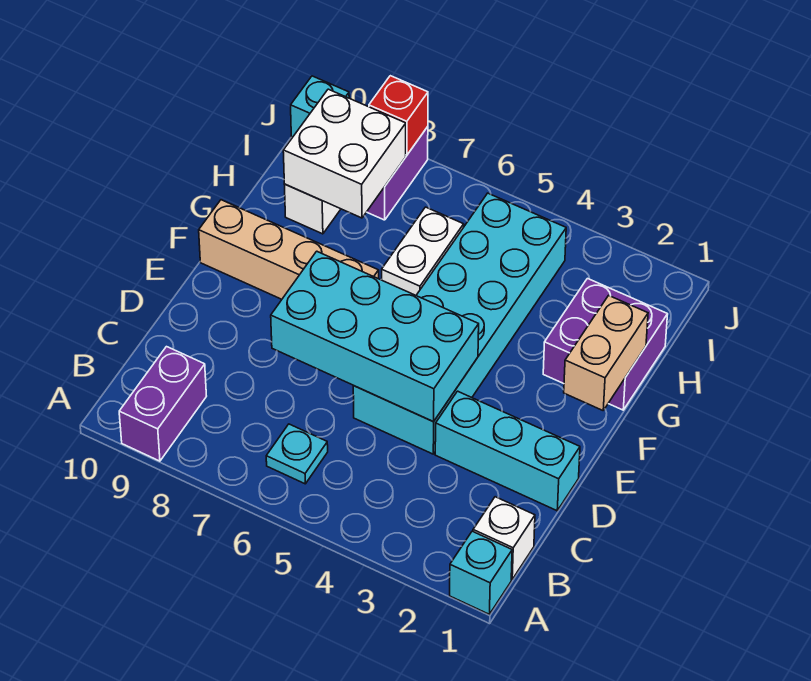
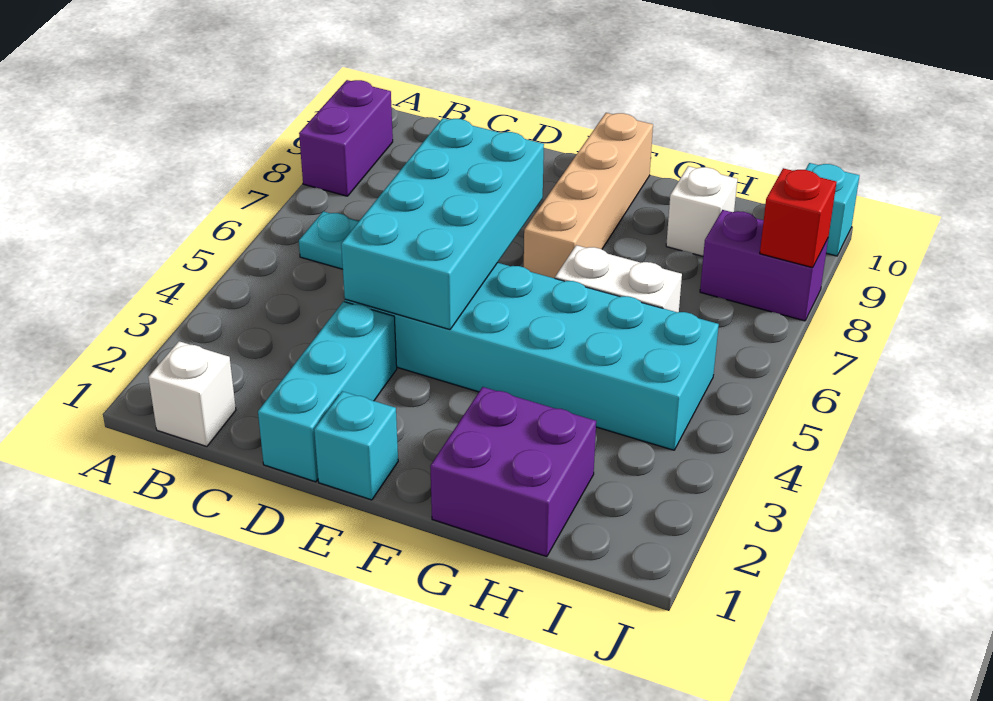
cyan 1x1 brick [450,531,512,614] -> cyan 1x1 brick moved to [314,391,398,500]
purple 1x2 brick [119,347,206,461] -> purple 1x2 brick turned to [299,80,393,196]
tan 1x2 brick [564,295,648,410] -> none
white 2x2 brick [283,89,406,218] -> none

